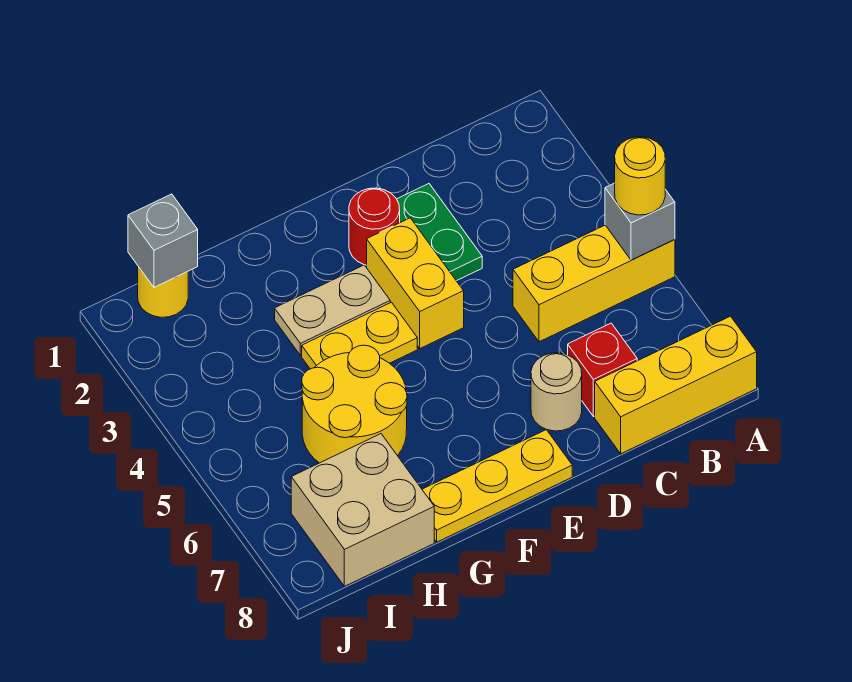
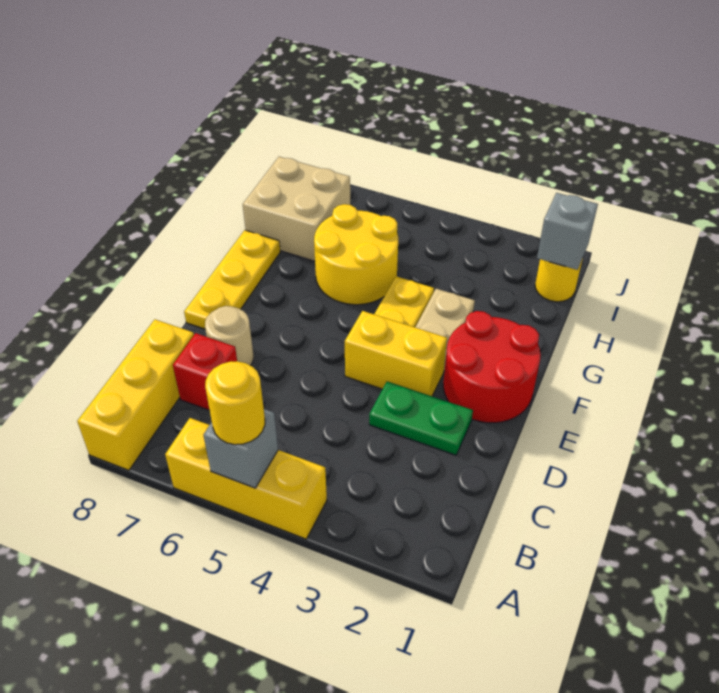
yellow 1x3 brick [513,225,675,342] -> yellow 1x3 brick turned to [165,418,327,539]
red 1x1 round brick [349,188,400,265] -> red 2x2 round brick [443,311,541,423]

